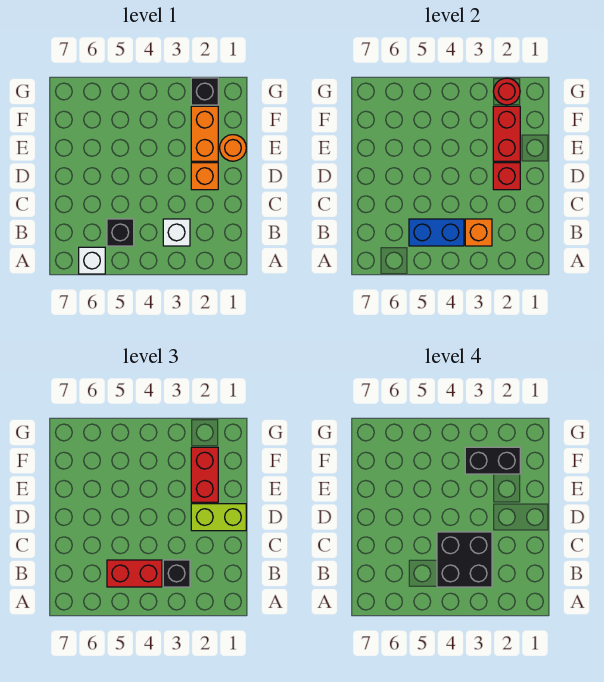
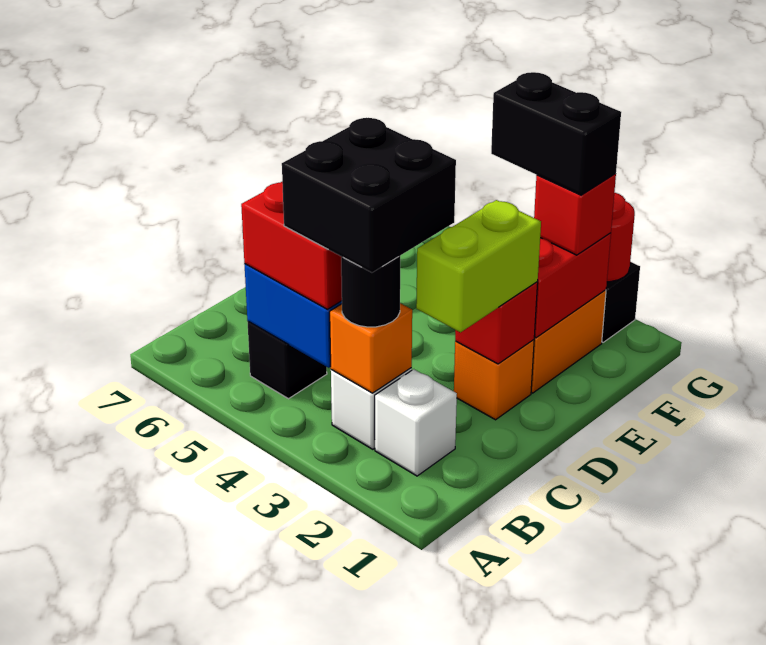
white 1x1 brick [79,247,105,274] -> white 1x1 brick moved to [375,369,457,476]
black 1x1 brick [163,560,190,587] -> black 1x1 round brick [341,256,400,327]
lime 1x2 brick [191,504,246,531] -> lime 1x2 brick turned to [416,200,541,332]
orange 1x1 round brick [220,135,246,161] -> none
red 1x2 brick [191,447,218,502] -> red 1x1 brick [534,174,616,255]

